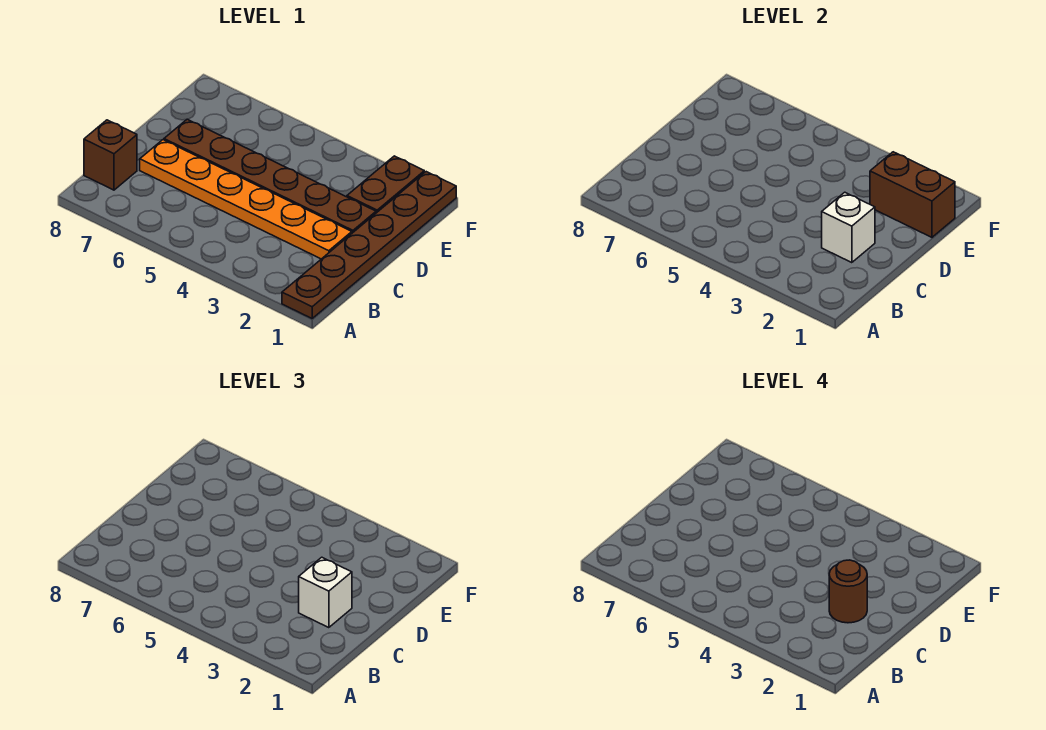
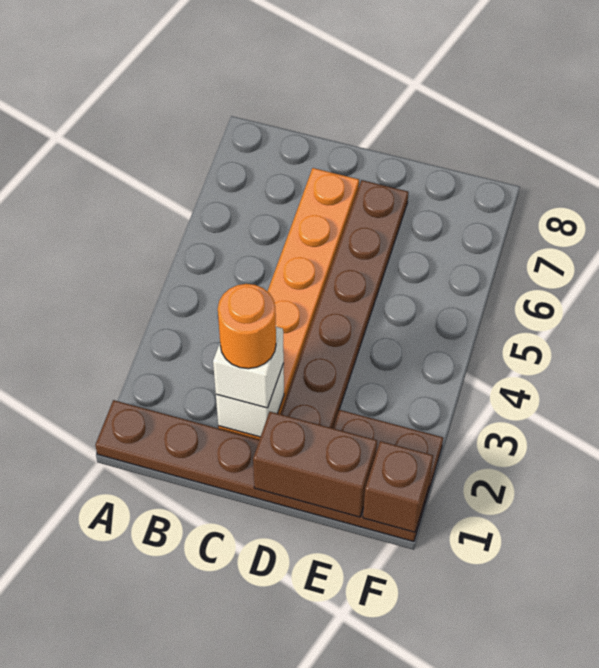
brown 1x1 brick [84,120,137,190] -> brown 1x1 brick moved to [363,441,433,532]
brown 1x1 round brick [829,560,867,623] -> orange 1x1 round brick [218,284,276,369]
brown 1x2 brick [870,152,955,237] -> brown 1x2 brick turned to [253,412,377,517]

